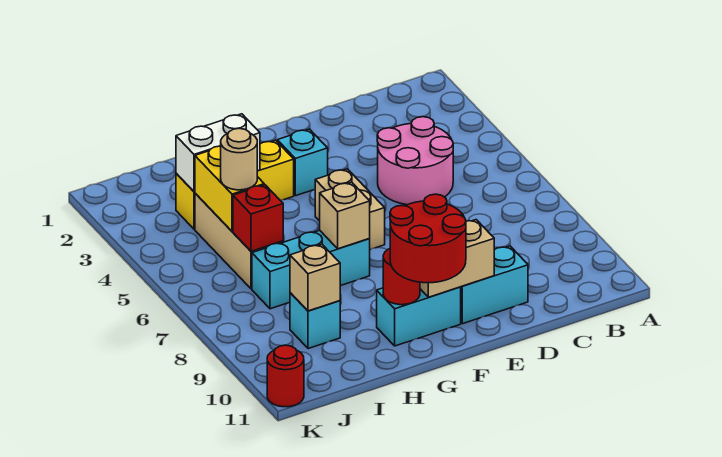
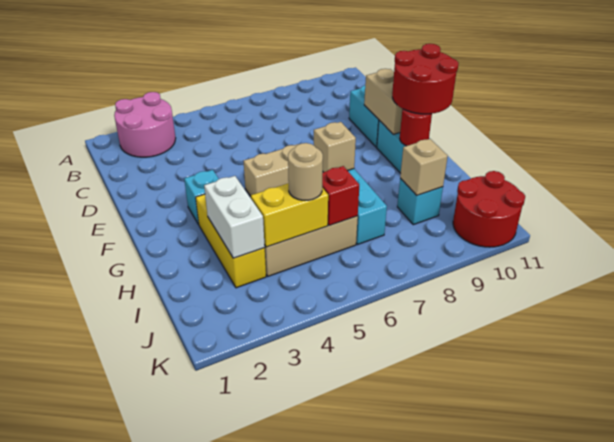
pink 2x2 round brick [377,117,453,205] -> pink 2x2 round brick moved to [114,92,176,157]
red 1x1 round brick [267,345,304,407] -> red 2x2 round brick [453,171,525,247]

